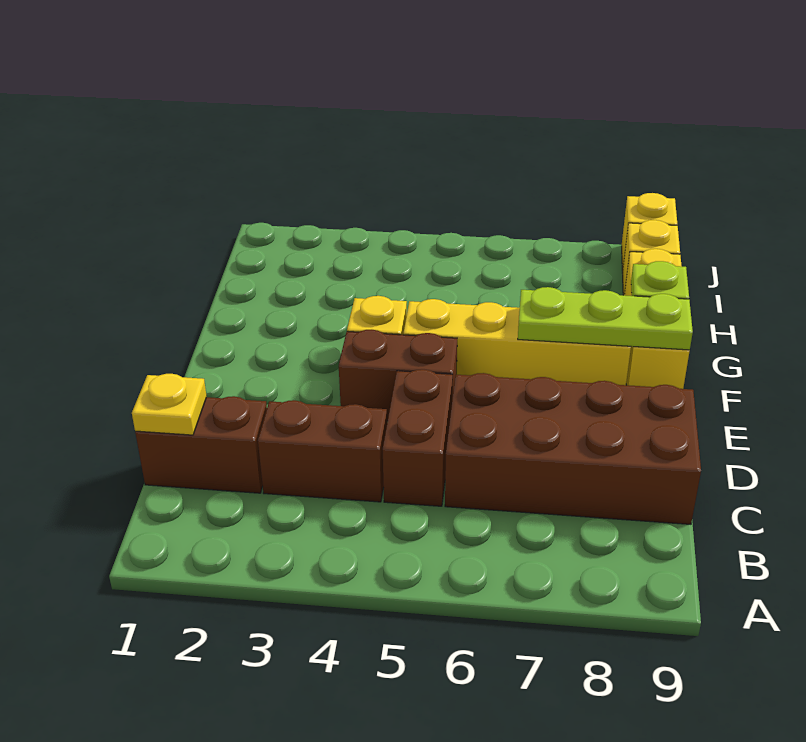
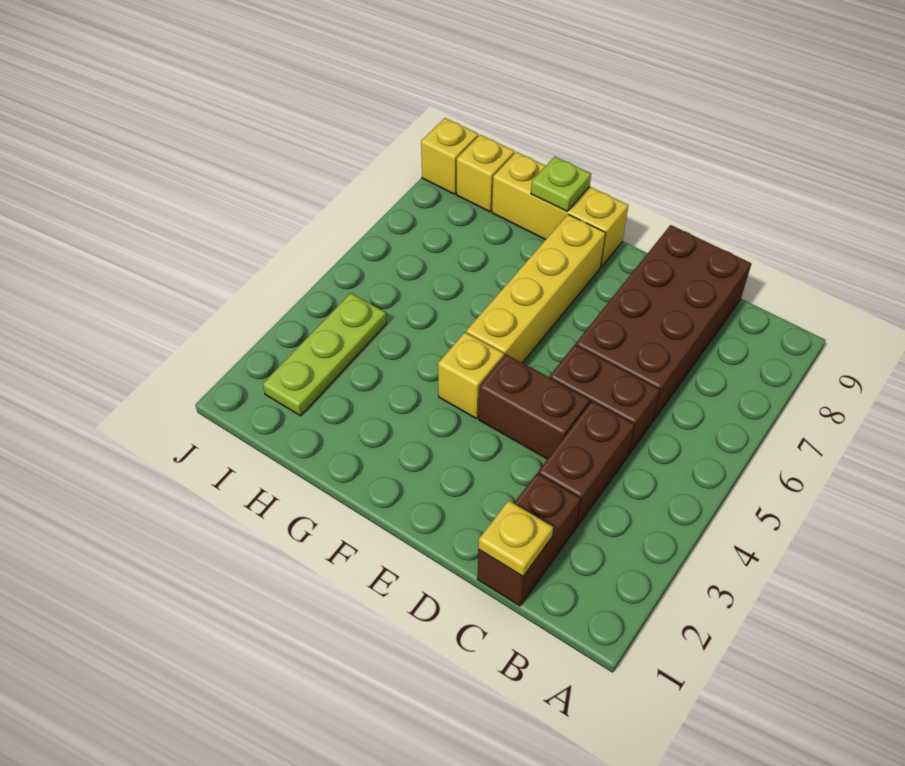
brown 1x2 brick [339,330,457,421] -> brown 1x2 brick turned to [479,355,590,459]
lime 1x3 plate [518,287,693,350] -> lime 1x3 plate moved to [263,293,387,416]

